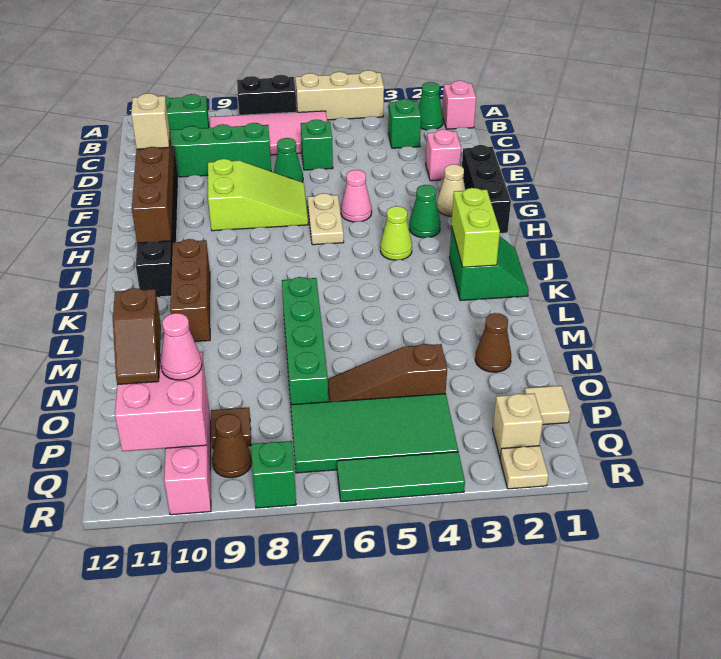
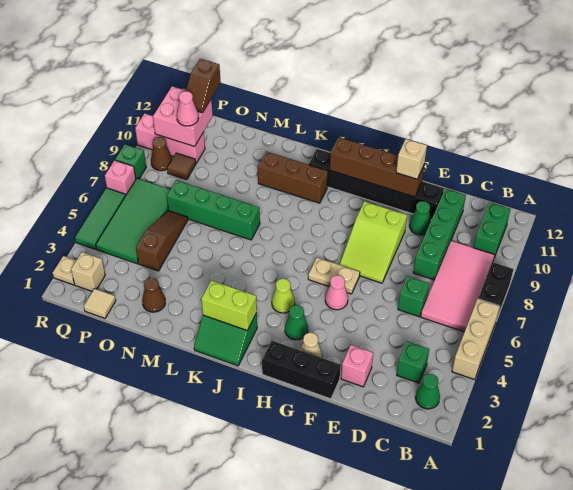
pink 1x1 brick [442,81,476,129] -> pink 1x1 brick moved to [105,160,136,195]
green 1x1 cone [274,138,303,182] -> green 1x1 cone moved to [409,201,431,235]
brown 1x2 slope [113,288,161,385] -> brown 1x2 slope turned to [186,59,221,113]

